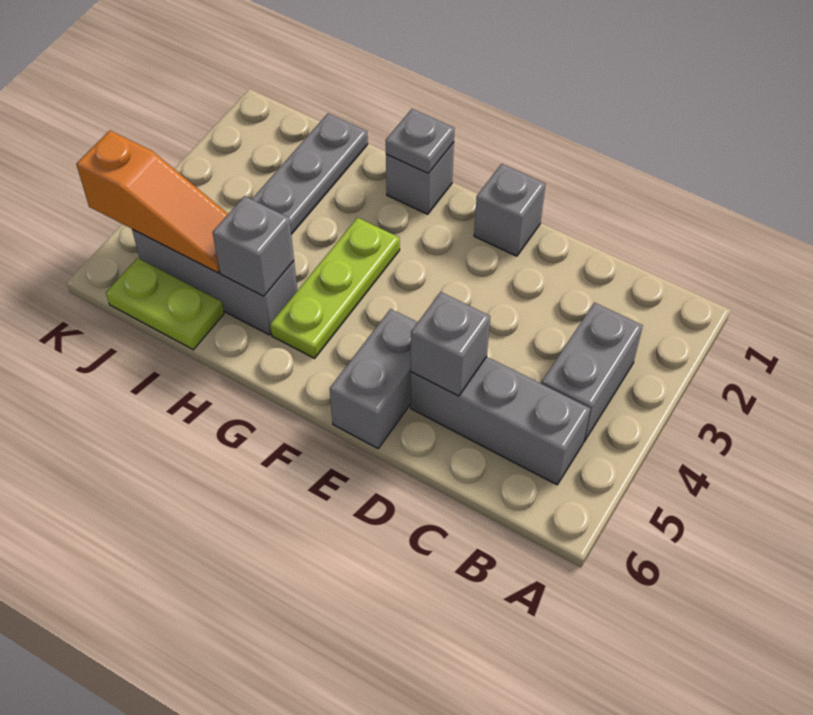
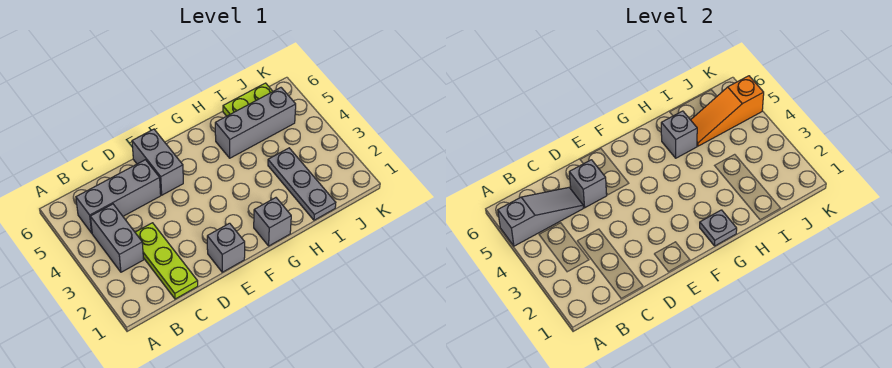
none -> grey 1x3 slope [498,188,583,246]
lime 1x3 plate [270,218,400,358] -> lime 1x3 plate moved to [135,223,198,299]

